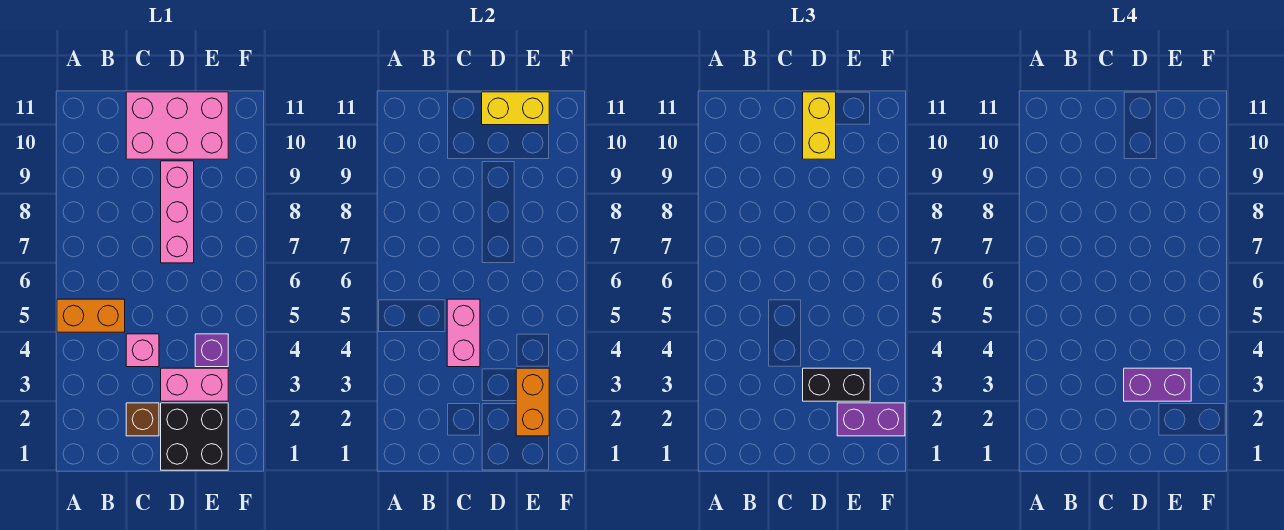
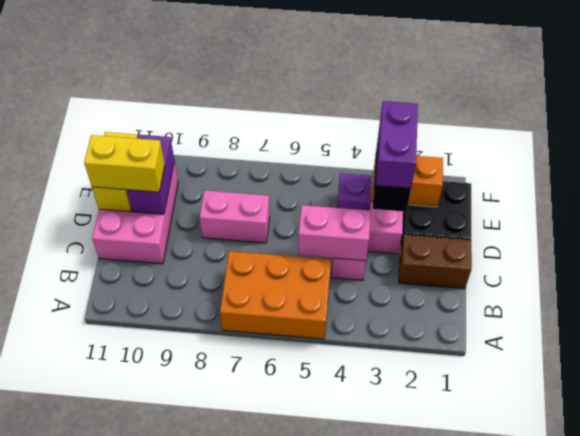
orange 1x2 brick [57,299,125,332] -> orange 2x3 brick [220,251,331,339]
brown 1x1 brick [126,403,159,436] -> brown 1x2 brick [399,235,472,289]
pink 1x3 brick [161,161,194,263] -> pink 1x2 brick [200,190,270,243]
purple 1x2 brick [837,403,905,436] -> purple 1x2 brick moved to [127,135,174,214]

